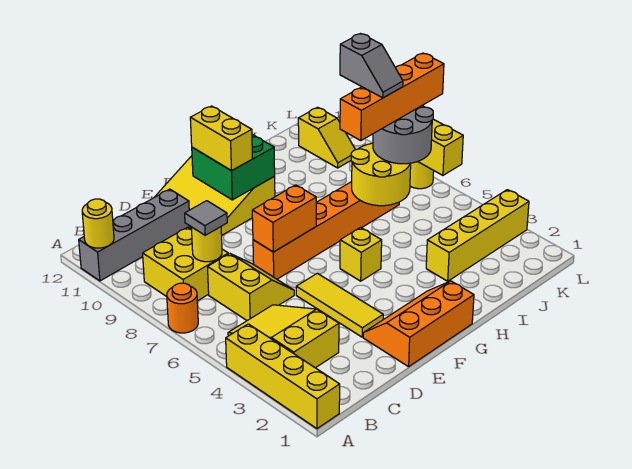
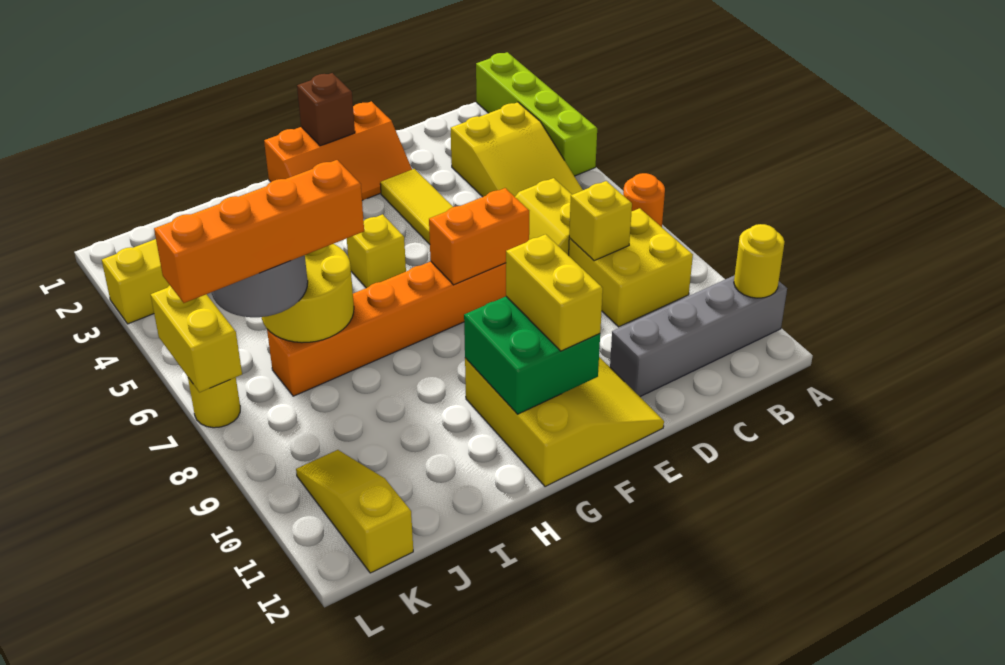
yellow 1x4 brick [226,324,340,429] -> lime 1x4 brick [476,52,597,176]
yellow 1x1 round brick [191,227,222,262] -> yellow 1x1 brick [569,181,632,261]
grey 1x1 tile [185,201,227,235] -> none
none -> brown 1x1 brick [297,73,355,146]
grey 1x2 slope [340,34,403,98] -> none
yellow 1x2 slope [298,107,355,168] -> yellow 1x3 slope [296,450,413,573]

